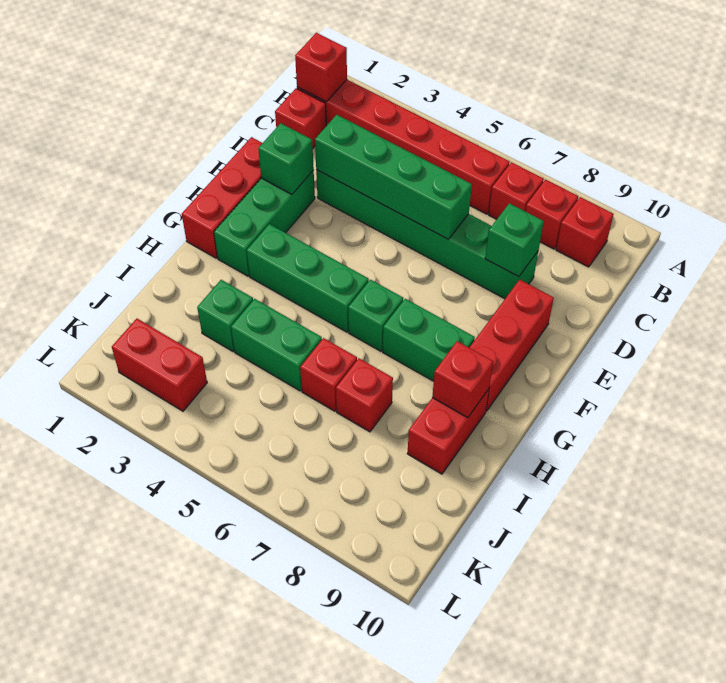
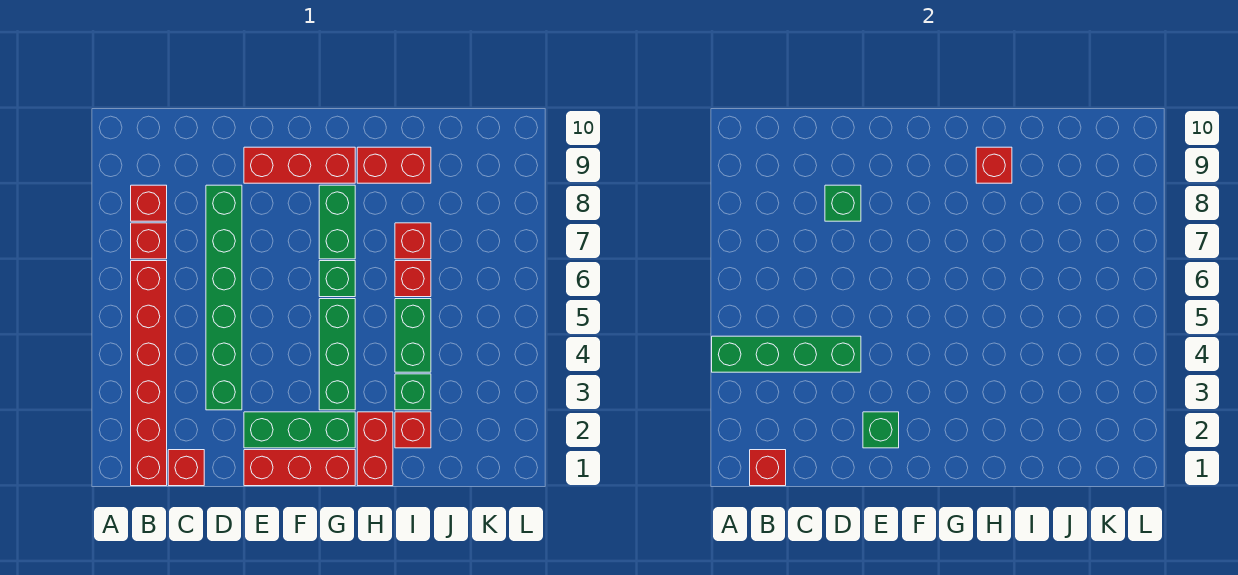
red 1x1 brick [556,197,613,267] -> red 1x1 brick moved to [395,412,431,448]
green 1x4 brick [315,115,472,239] -> green 1x4 brick turned to [712,336,861,372]
red 1x2 brick [112,319,207,411] -> red 1x2 brick moved to [357,412,393,486]

